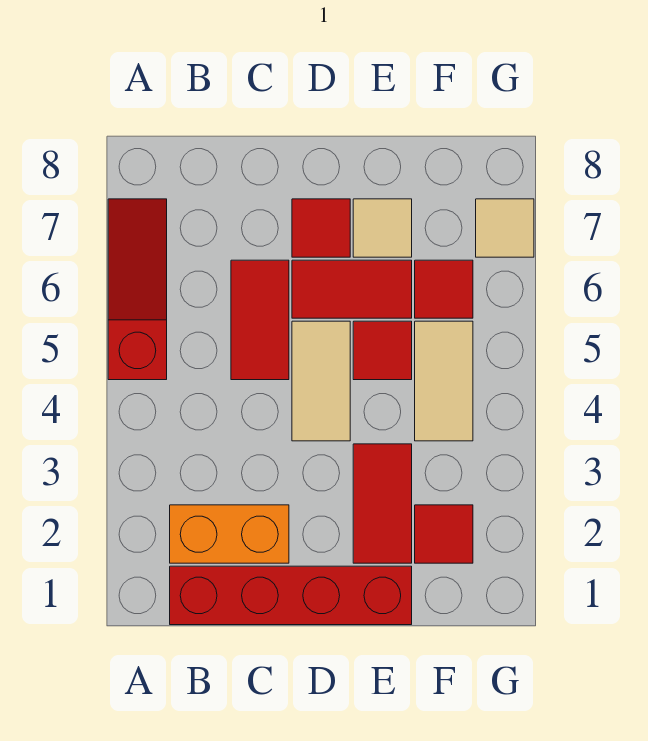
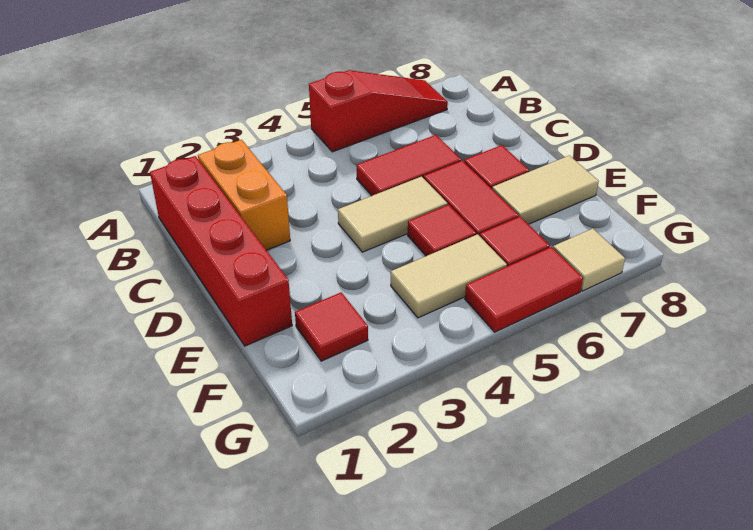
red 1x2 tile [353,444,412,563] -> red 1x2 tile moved to [465,247,583,332]
tan 1x1 tile [353,199,412,257] -> tan 1x2 tile [492,155,599,224]

